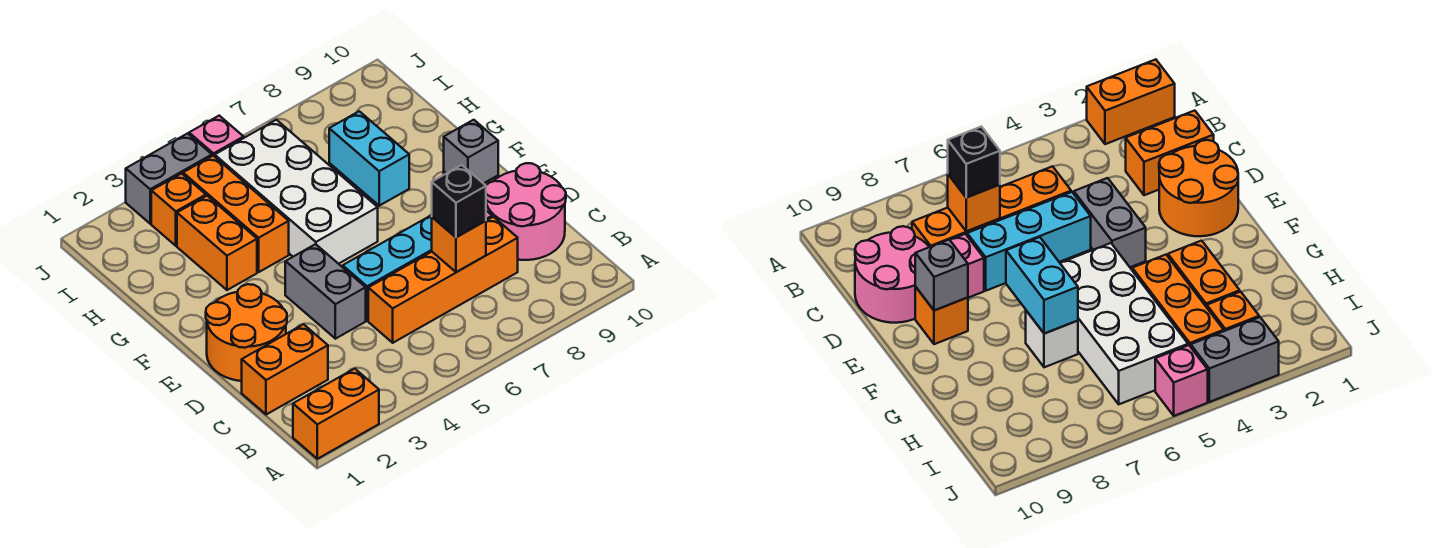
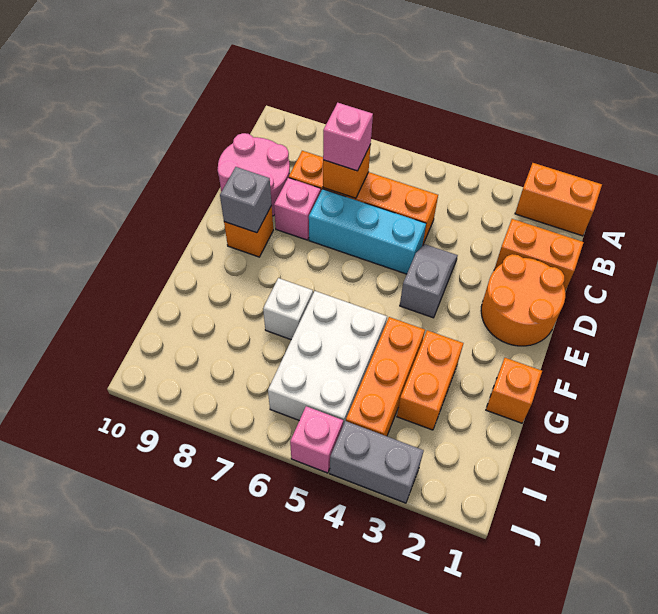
black 1x1 brick [432,165,486,237] -> pink 1x1 brick [323,103,373,171]
grey 1x2 brick [285,244,366,339] -> grey 1x2 slope [400,244,458,318]
white 2x4 brick [215,120,378,264] -> white 2x3 brick [268,291,387,425]
cyan 1x2 brick [329,111,409,206] -> none
orange 1x1 brick [151,174,206,246] -> orange 1x1 brick moved to [486,358,542,423]

